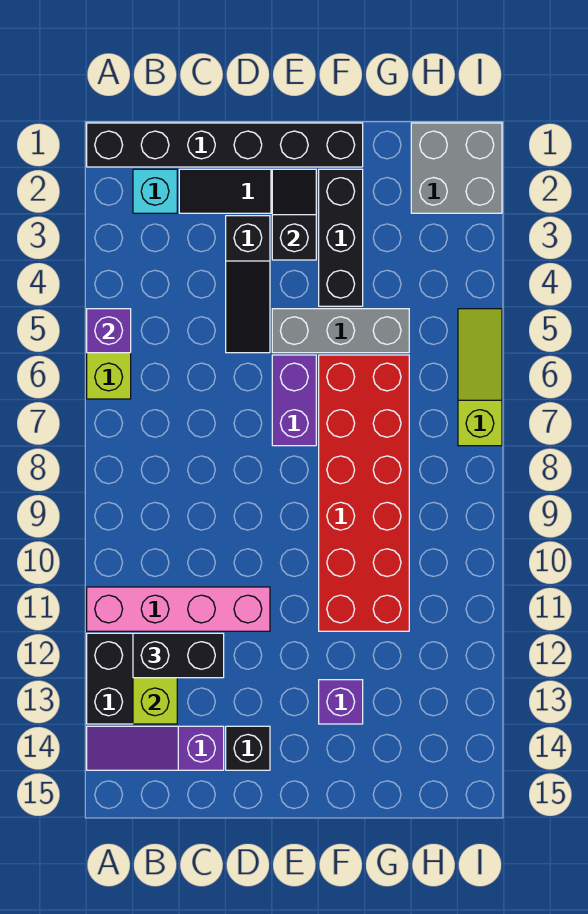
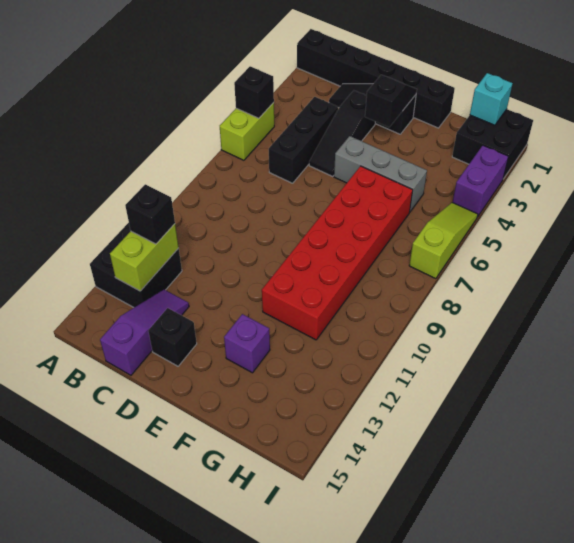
purple 1x1 brick [87,309,131,353] -> black 1x1 brick [234,66,274,118]
pink 1x4 brick [87,587,270,631] -> none
purple 1x3 slope [87,726,224,770] -> purple 1x3 slope turned to [100,289,189,375]
cyan 1x1 brick [133,169,177,213] -> cyan 1x1 brick moved to [470,73,513,125]
black 1x2 brick [133,633,224,678] -> black 1x1 brick [125,184,175,244]
purple 1x2 brick [272,355,316,446] -> purple 1x2 brick moved to [453,146,508,217]
black 1x3 brick [319,169,363,306] -> black 1x3 brick moved to [269,97,338,183]
grey 2x2 brick [411,123,502,213] -> black 2x2 brick [452,109,533,179]

